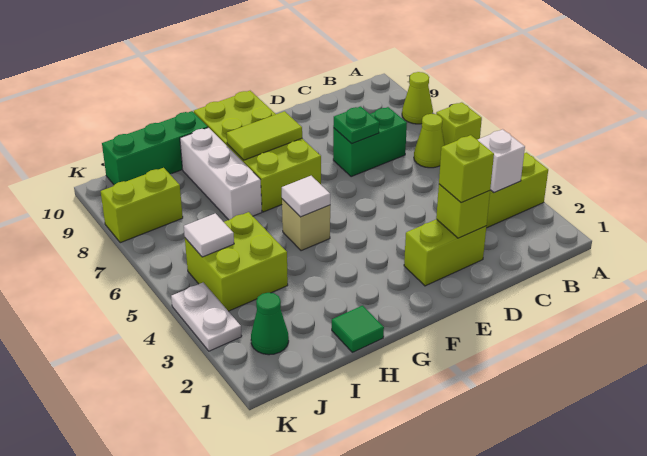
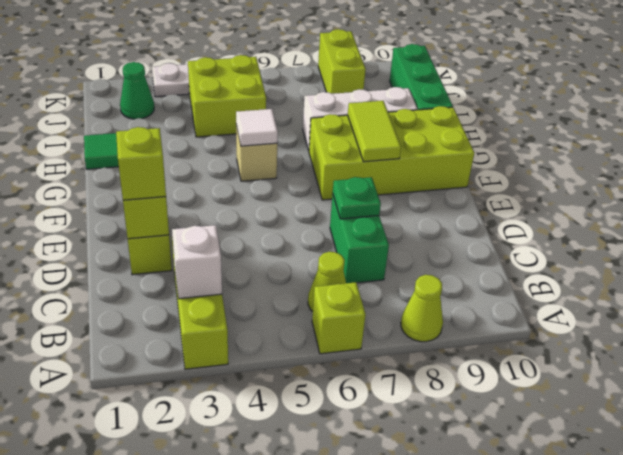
white 1x1 tile [184,213,234,257] -> none

